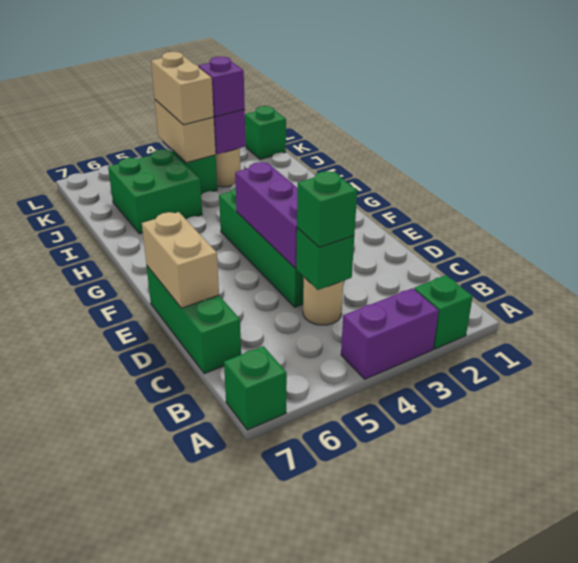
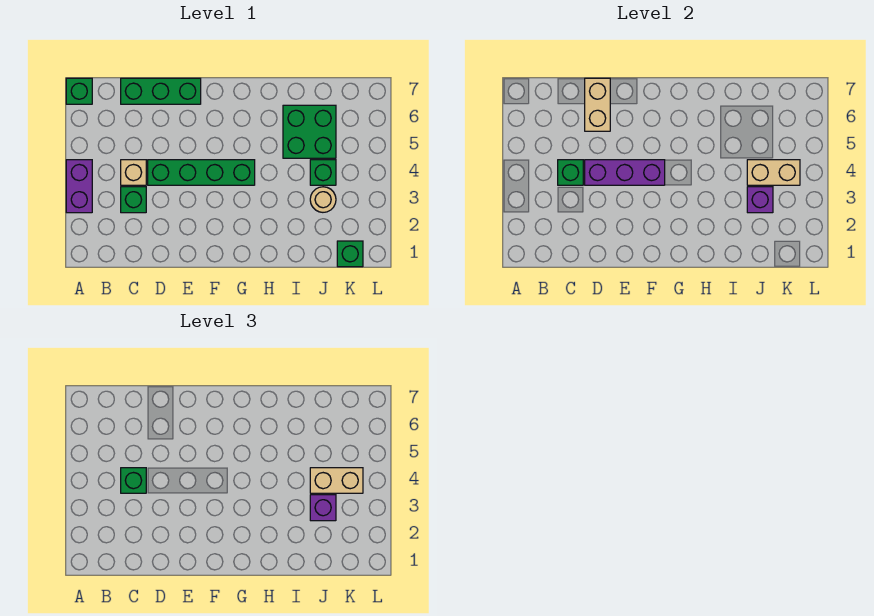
green 1x1 brick [414,275,473,349] -> green 1x1 brick moved to [121,187,146,213]
tan 1x1 round brick [303,277,343,325] -> tan 1x1 brick [121,160,146,185]
tan 1x2 brick [142,212,219,308] -> tan 1x2 brick turned to [585,78,610,131]

